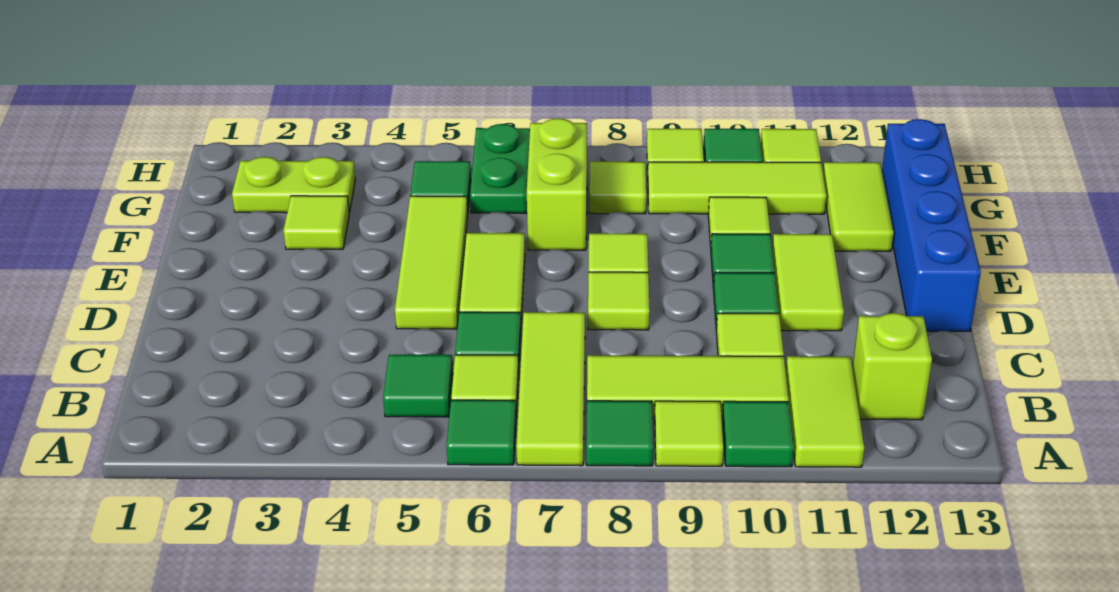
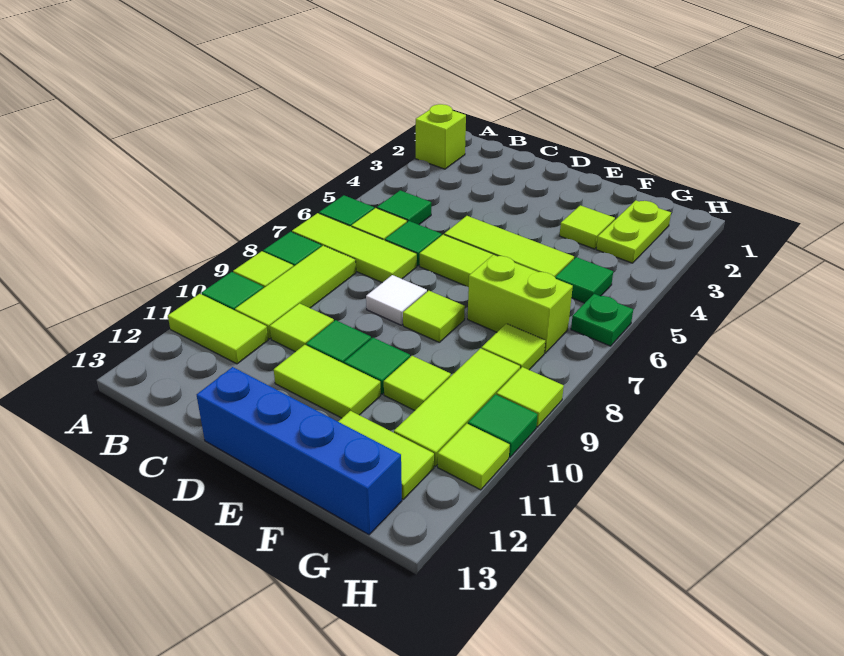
lime 1x1 brick [852,313,932,420] -> lime 1x1 brick moved to [416,104,466,169]
lime 1x1 tile [588,272,650,330] -> white 1x1 tile [366,275,427,325]
green 1x2 plate [470,124,530,213] -> green 1x1 plate [571,294,633,346]

